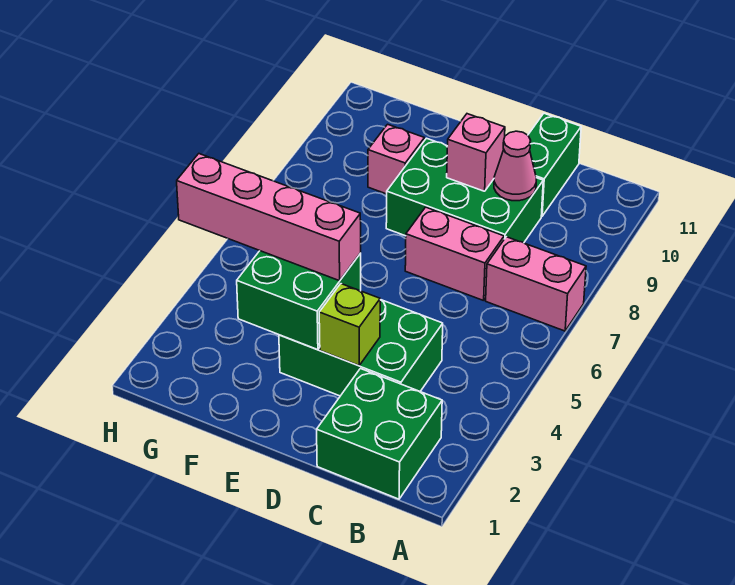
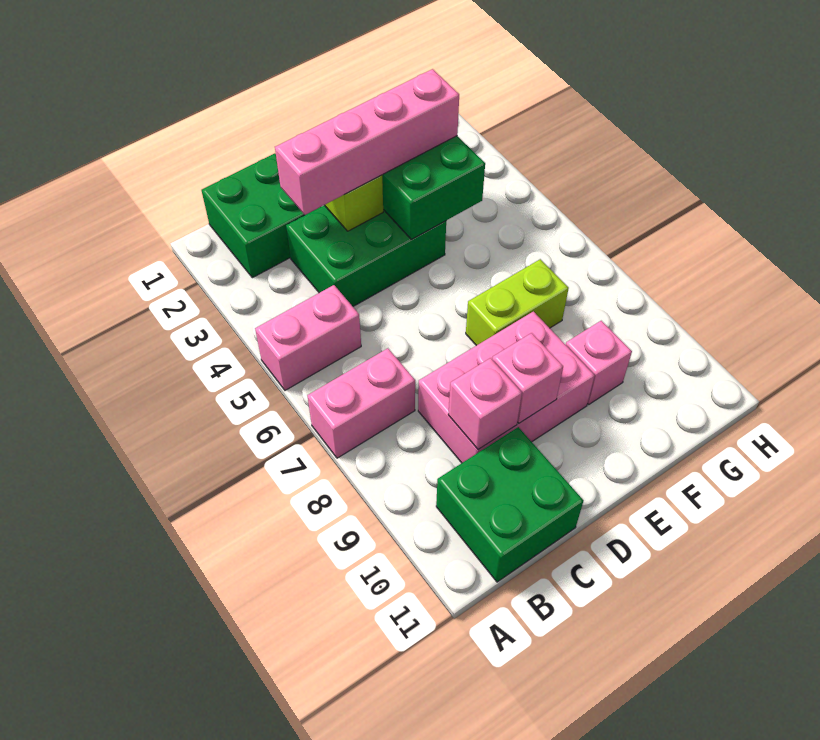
pink 1x2 brick [405,207,504,301] -> pink 1x2 brick moved to [255,285,361,390]
green 2x3 brick [386,138,543,243] -> pink 2x3 brick [418,311,595,463]
pink 1x1 cone [494,131,536,201] -> pink 1x1 brick [448,358,522,450]
green 1x2 brick [528,113,581,216] -> green 2x2 brick [436,427,583,582]
pink 1x4 brick [177,154,361,281] -> pink 1x4 brick moved to [275,69,459,215]
none -> lime 1x2 brick [466,259,569,346]

